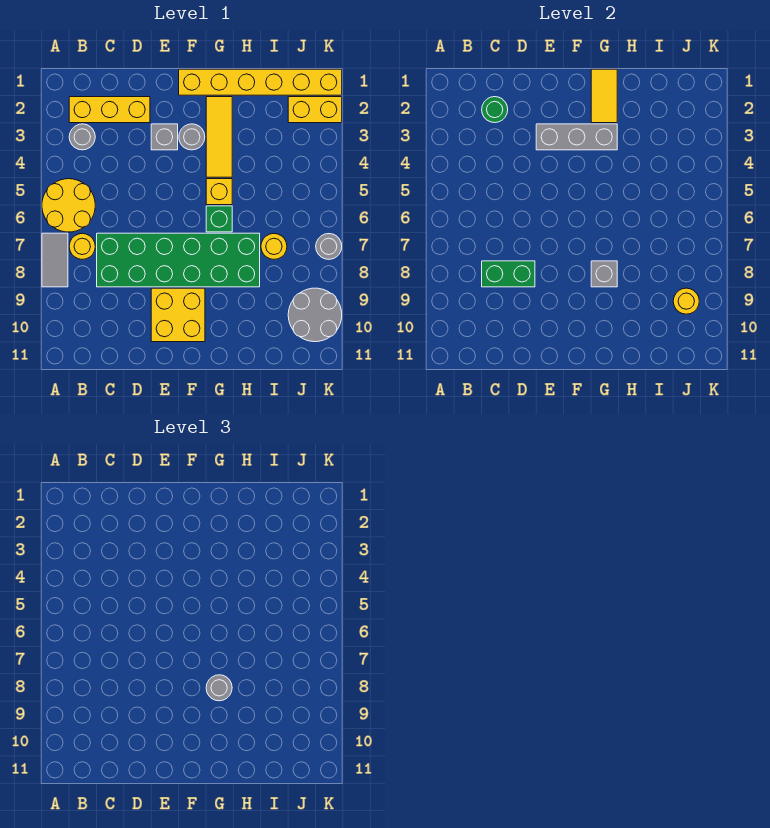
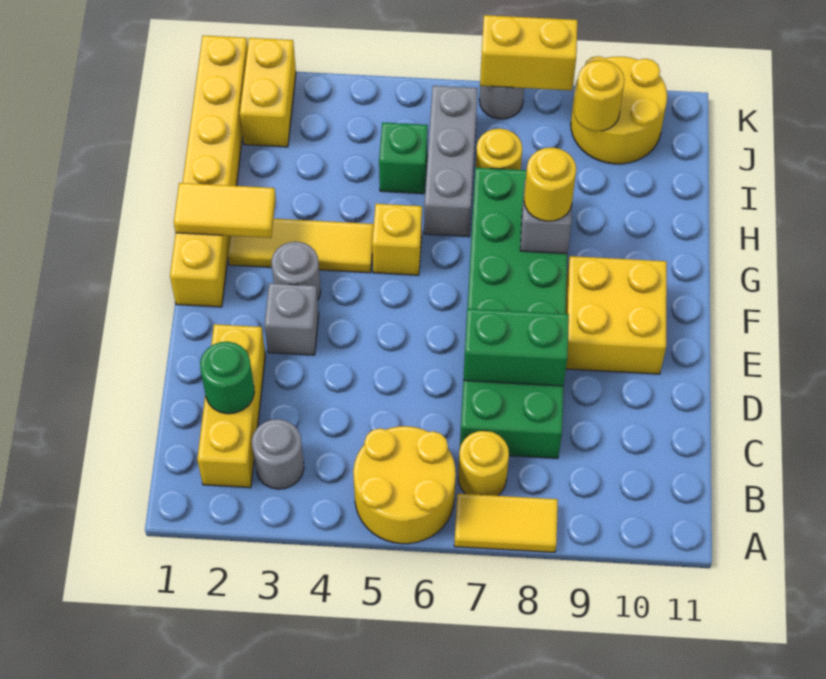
grey 1x2 tile [42,233,68,287] -> yellow 1x2 tile [454,494,558,552]
green 1x2 brick [482,261,535,287] -> green 1x2 brick turned to [463,309,569,386]
grey 1x3 brick [536,124,617,150] -> grey 1x3 brick moved to [424,86,478,237]
green 1x1 brick [206,206,232,232] -> green 1x1 brick moved to [379,123,428,194]
grey 1x1 round brick [206,675,232,701] -> yellow 1x1 round brick [524,148,576,221]
grey 2x2 round brick [288,288,342,342] -> yellow 2x2 round brick [571,56,667,164]
none -> yellow 1x2 brick [480,15,577,90]

